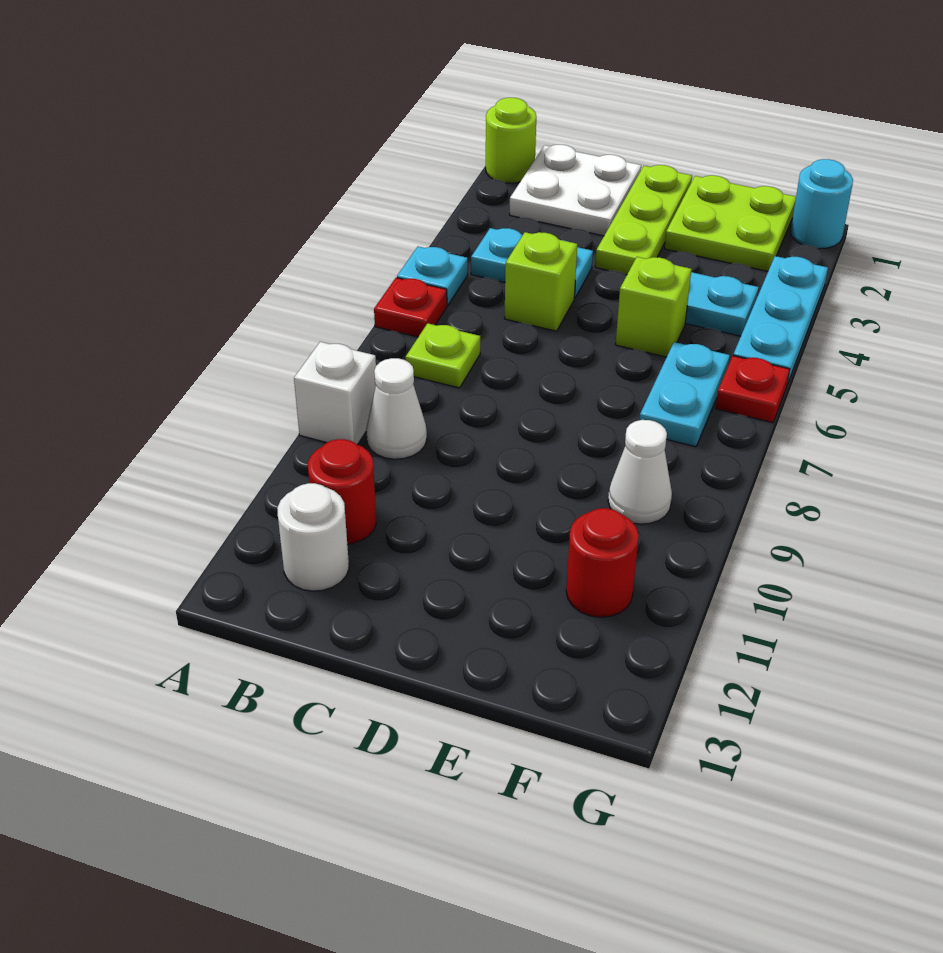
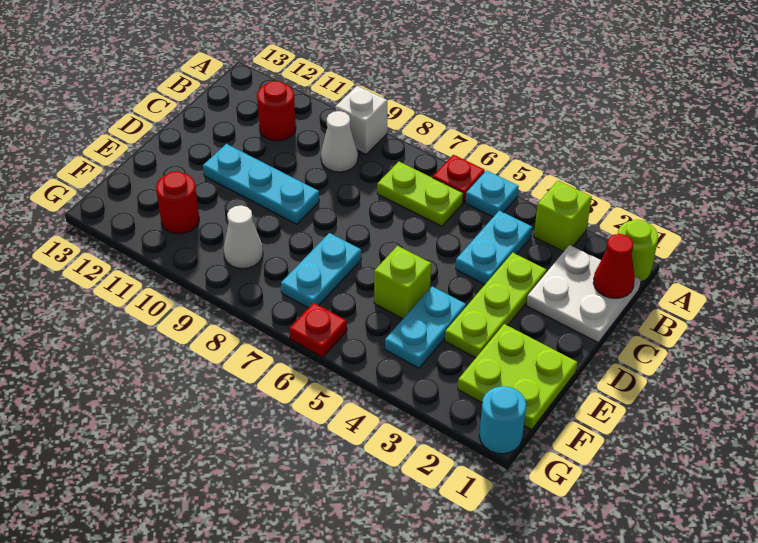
none -> red 1x1 cone [593,234,635,298]
lime 1x1 plate [406,323,480,388] -> lime 1x2 plate [377,162,463,226]
white 1x1 round brick [277,483,349,591] -> none
lime 1x1 brick [504,232,577,331] -> lime 1x1 brick moved to [534,181,592,252]
lime 1x3 plate [595,165,692,275] -> lime 1x3 plate turned to [445,253,546,358]
cyan 1x2 plate [639,342,730,447] -> cyan 1x2 plate turned to [281,233,361,308]
cyan 1x3 plate [733,256,828,384] -> cyan 1x3 plate moved to [203,144,319,224]

